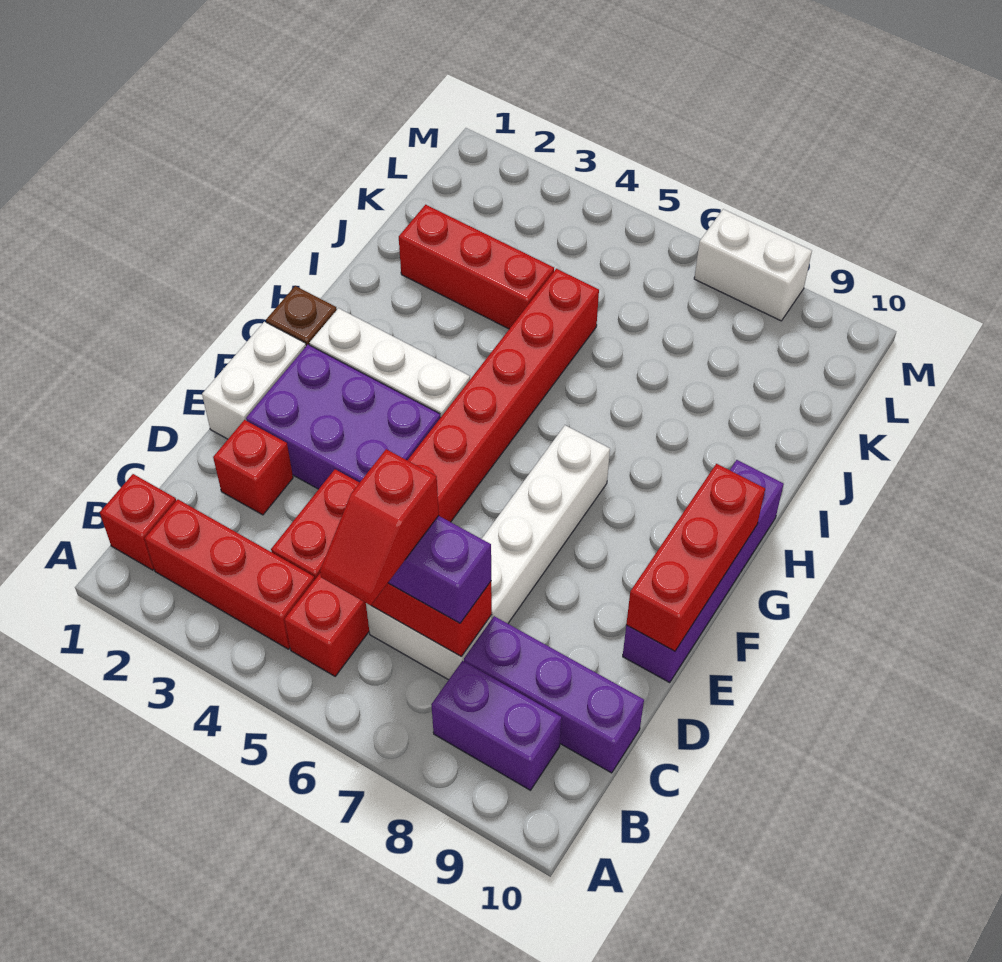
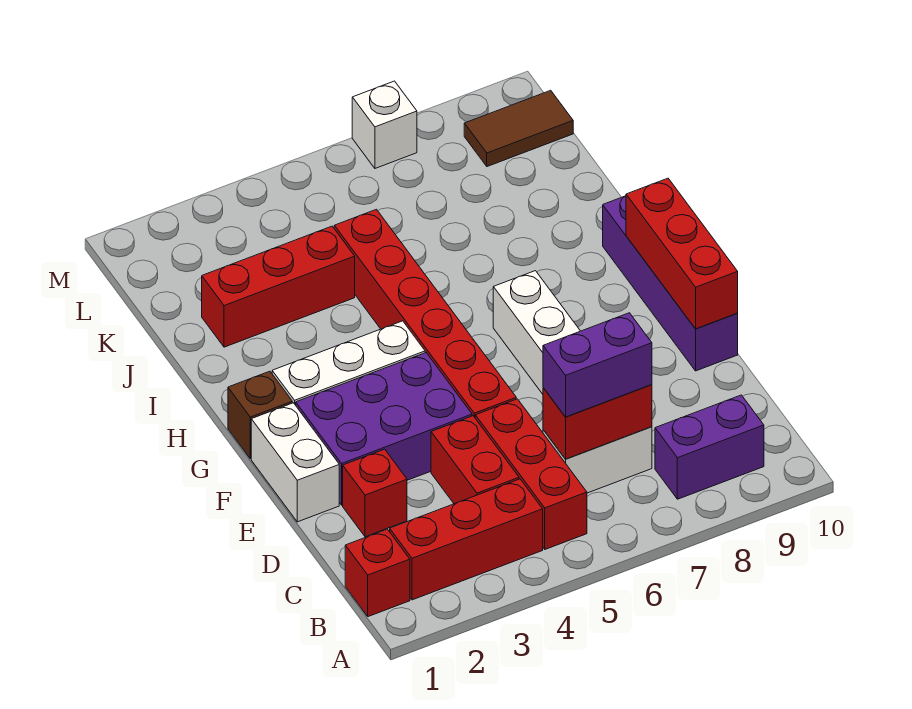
red 1x2 slope [320,449,439,605] -> none
purple 1x3 brick [464,616,644,773] -> none
none -> brown 1x2 tile [464,90,573,167]
white 1x2 brick [694,209,812,321] -> white 1x1 brick [352,81,417,168]

